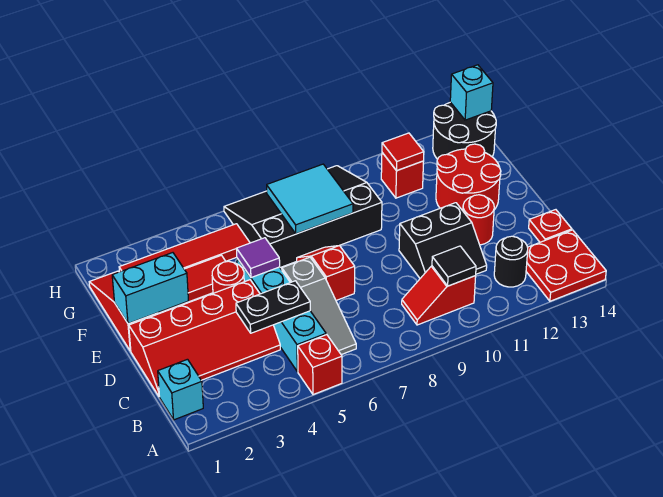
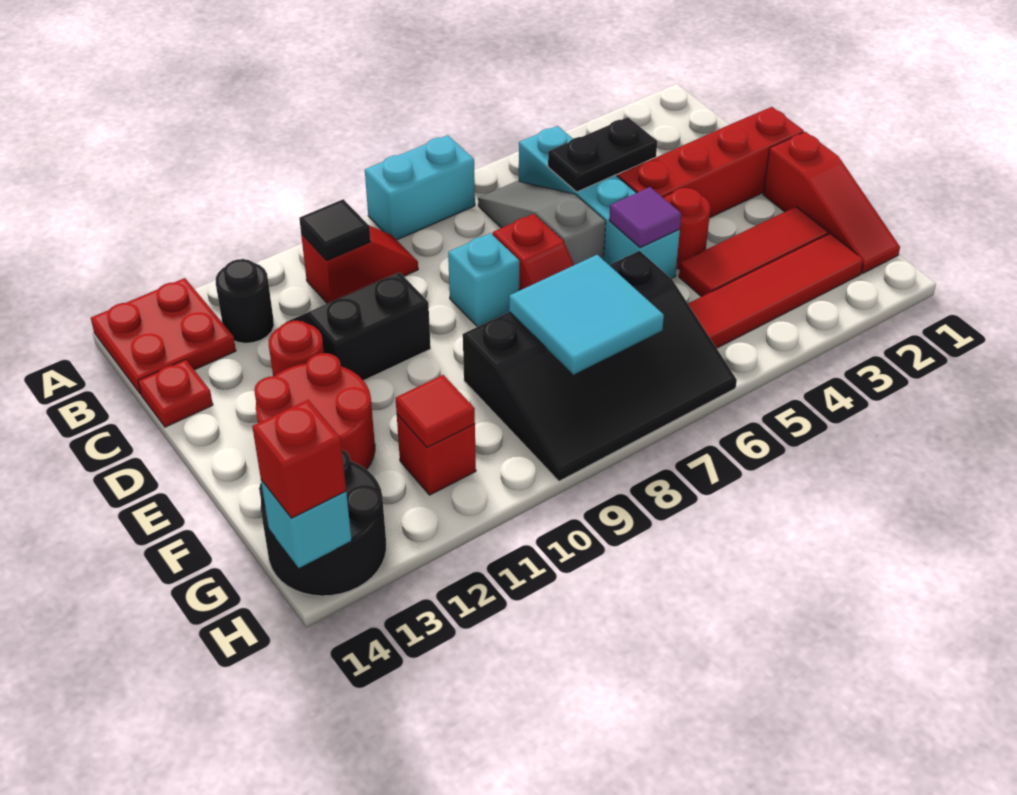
red 1x1 brick [298,335,342,395] -> red 1x1 brick moved to [252,400,346,518]
cyan 1x1 brick [158,359,203,420] -> cyan 1x1 brick moved to [448,233,519,327]
cyan 1x2 brick [112,253,188,324] -> cyan 1x2 brick moved to [365,135,475,240]

